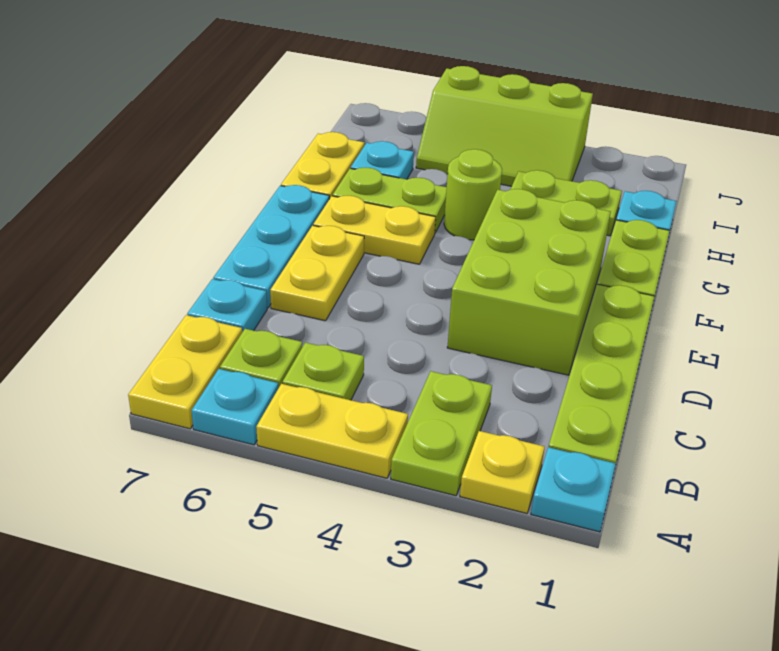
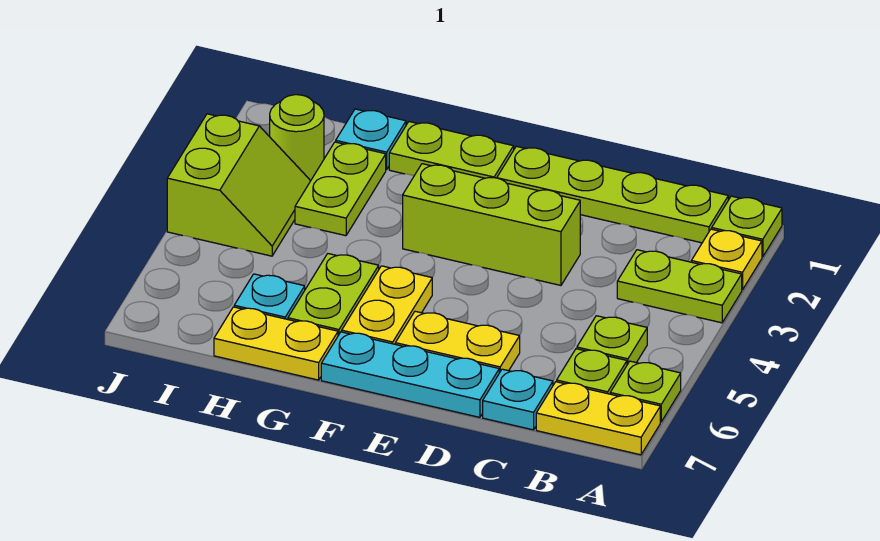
cyan 1x1 plate [531,447,616,532] -> lime 1x1 plate [712,196,782,257]
yellow 1x2 plate [256,384,408,478] -> none
cyan 1x1 plate [192,369,278,445] -> lime 1x1 plate [610,361,681,422]
lime 2x3 brick [447,189,611,375] -> lime 1x3 brick [403,164,580,285]
lime 1x1 round brick [444,149,502,240] -> lime 1x1 round brick moved to [270,95,324,181]
lime 2x3 slope [416,66,593,186] -> lime 2x2 slope [167,114,310,256]

